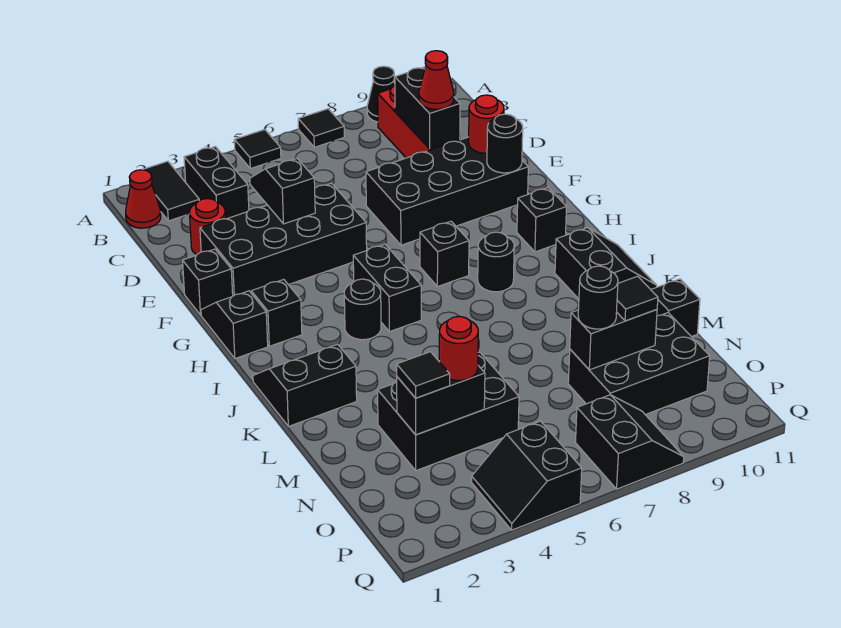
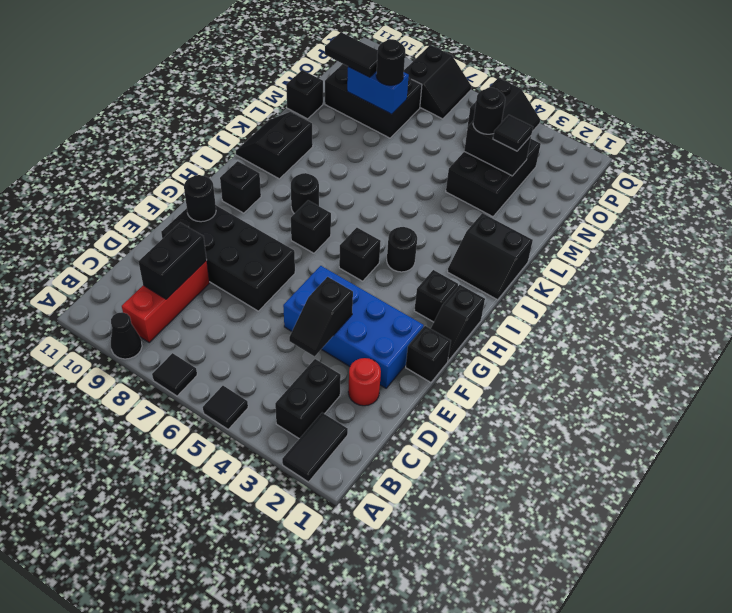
red 1x1 cone [126,170,161,228] -> none
red 1x1 cone [419,51,454,109] -> none
black 2x4 brick [200,183,367,296] -> blue 2x4 brick [283,266,424,388]
red 1x1 round brick [469,95,504,153] -> none
black 1x2 brick [353,244,421,332] -> black 1x1 brick [339,228,381,281]
black 2x3 brick [378,352,519,471] -> black 2x3 brick turned to [446,139,541,217]
red 1x1 round brick [439,316,478,380] -> black 1x1 round brick [473,88,505,134]
black 1x2 brick [570,310,657,370] -> blue 1x2 brick [347,67,409,114]
black 1x1 tile [617,276,658,321] -> black 1x2 tile [325,32,378,77]
black 2x2 slope [576,395,684,489] -> black 2x2 slope turned to [404,45,471,119]

